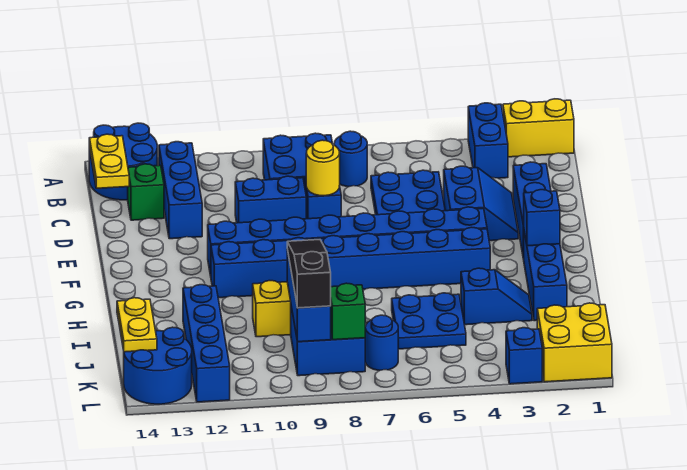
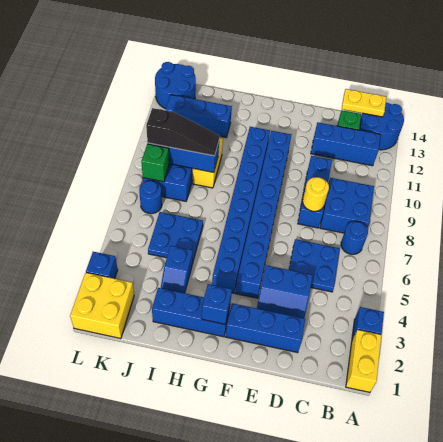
blue 1x2 brick [468,103,508,178] -> blue 1x1 brick [352,307,384,339]
blue 1x4 brick [183,285,230,402] -> blue 1x3 brick [166,95,232,137]
yellow 1x2 plate [117,298,157,352] -> none

